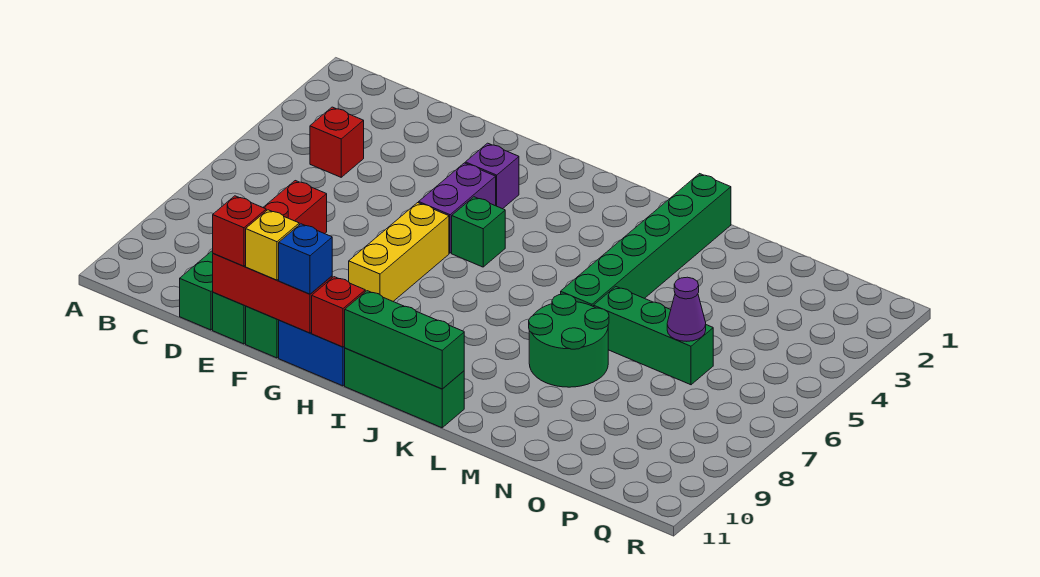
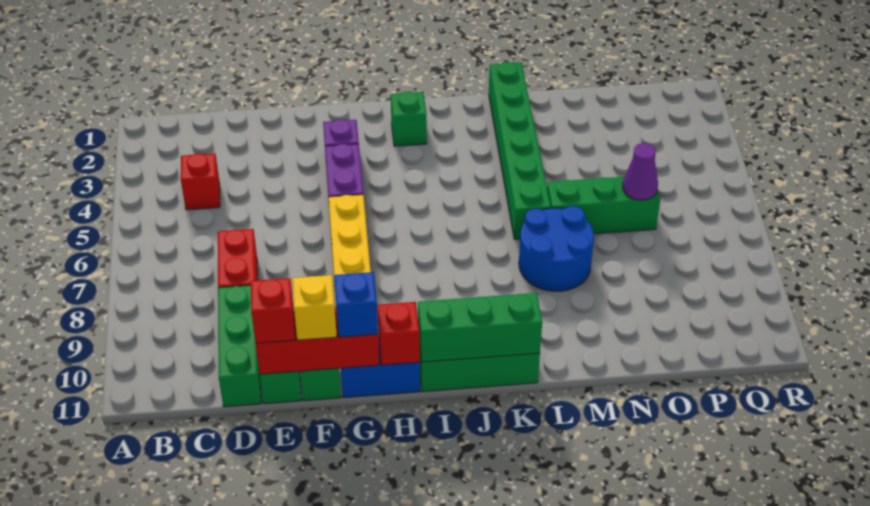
green 1x1 brick [452,197,505,267] -> green 1x1 brick moved to [391,91,427,146]
green 2x2 round brick [529,294,609,387] -> blue 2x2 round brick [519,206,594,291]

